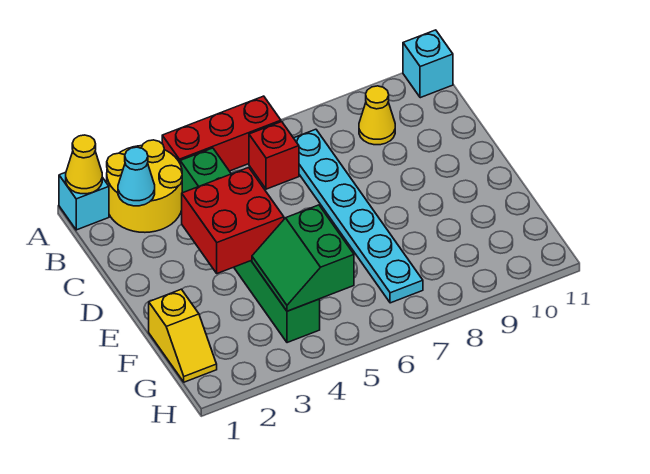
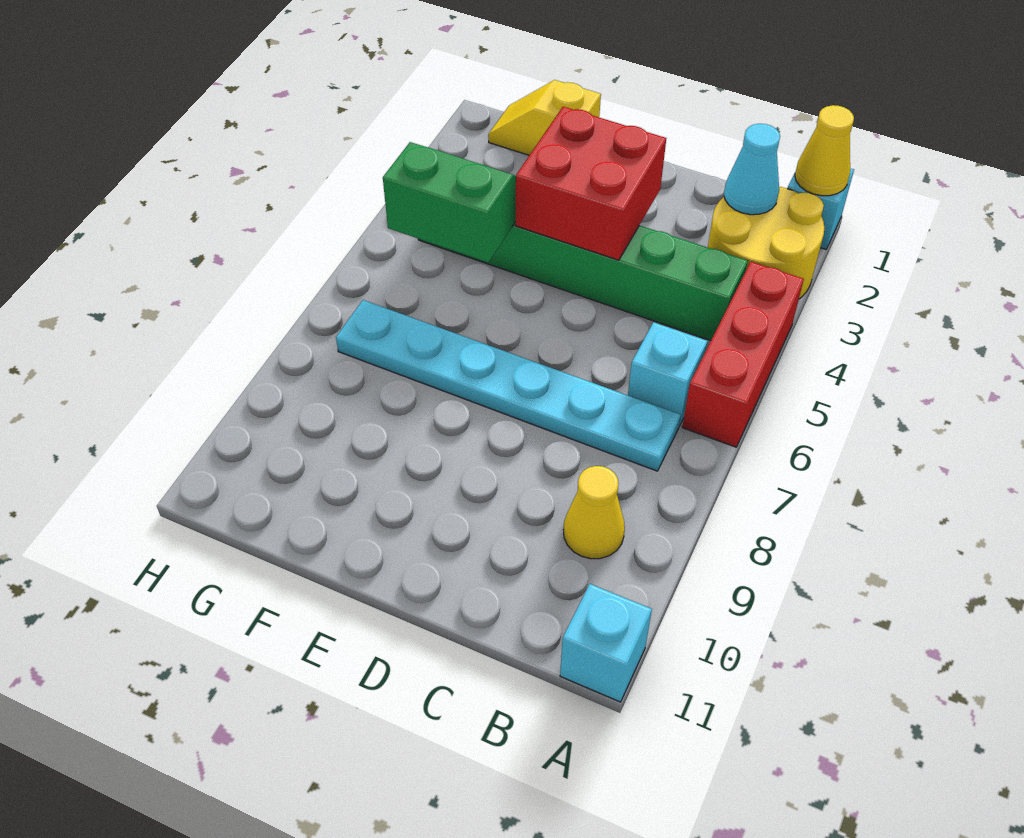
red 1x1 brick [249,122,299,189] -> cyan 1x1 brick [628,322,707,426]

